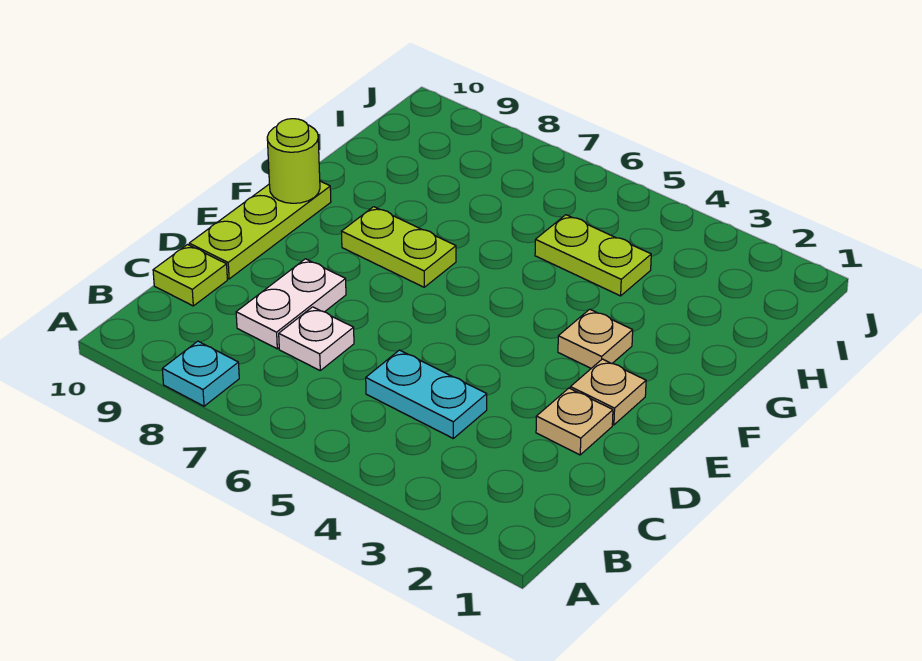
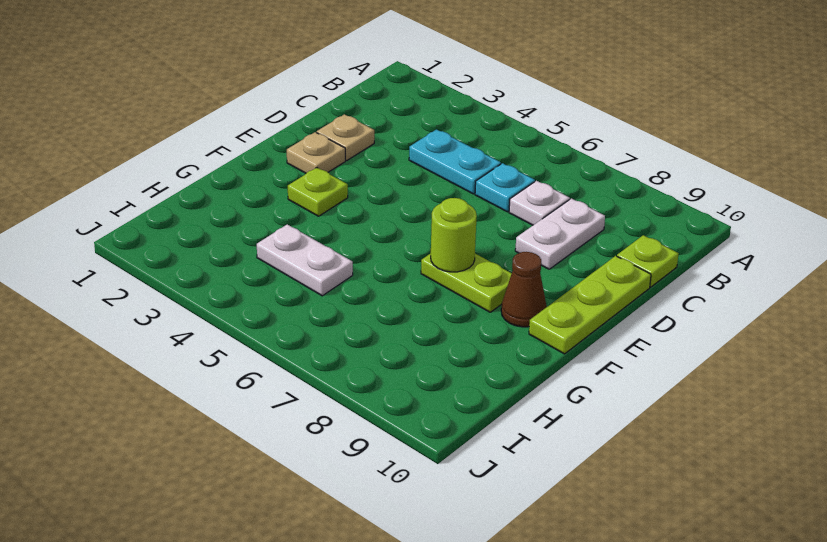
cyan 1x1 plate [162,341,239,406] -> cyan 1x1 plate moved to [475,163,535,212]
tan 1x1 plate [558,309,633,368] -> lime 1x1 plate [288,168,348,216]
none -> brown 1x1 cone [501,252,547,327]
lime 1x1 round brick [267,119,320,203] -> lime 1x1 round brick moved to [431,198,477,272]
lime 1x2 plate [535,215,651,296] -> white 1x2 plate [257,224,353,296]

